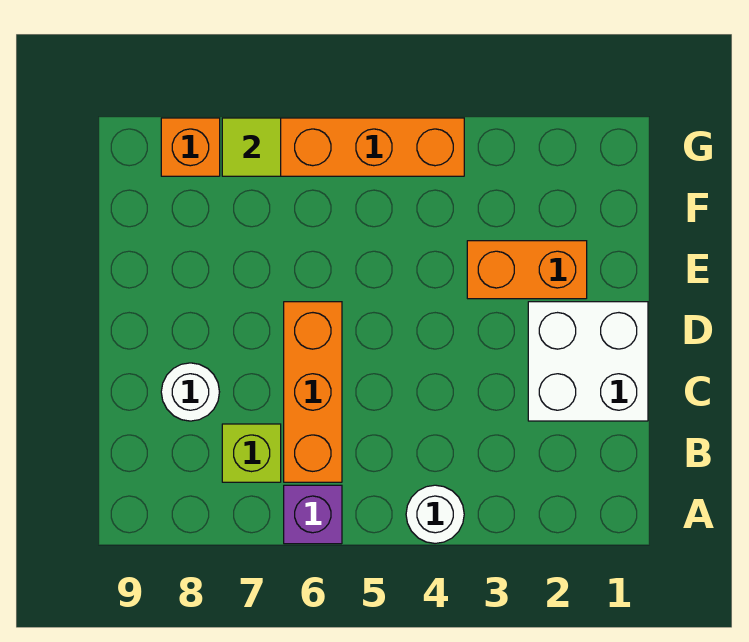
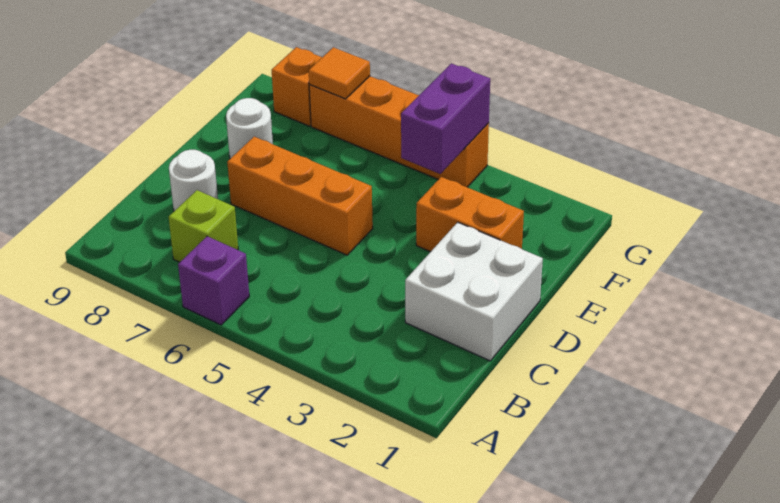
white 1x1 round brick [406,485,464,543] -> white 1x1 round brick moved to [226,98,273,159]
orange 1x3 brick [284,302,342,482] -> orange 1x3 brick turned to [227,137,373,255]
none -> purple 1x2 brick [401,63,490,174]
lime 1x1 tile [222,118,281,176] -> orange 1x1 tile [309,47,370,99]

